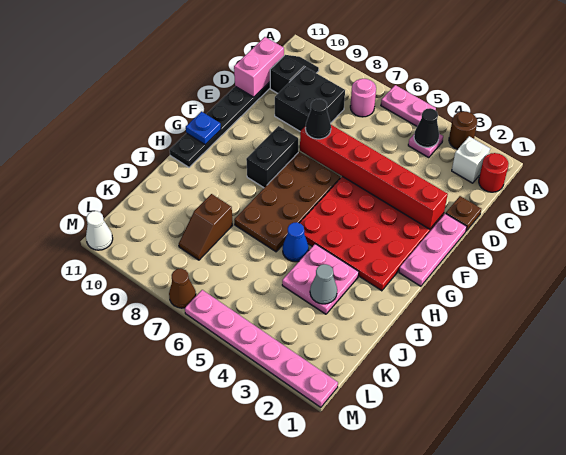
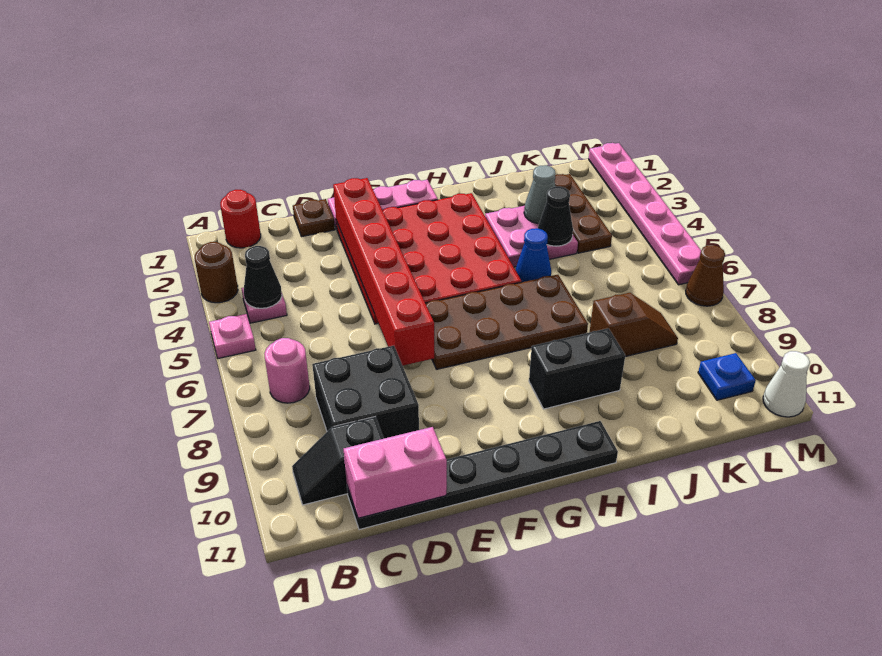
pink 1x2 plate [381,85,436,126] -> pink 1x1 plate [209,314,256,358]
white 1x1 brick [452,136,490,183] -> none
black 1x1 cone [305,99,331,139] -> black 1x1 cone moved to [538,187,573,246]
black 1x2 brick [246,126,298,188] -> black 1x2 brick moved to [529,328,625,409]
blue 1x1 plate [186,112,221,145] -> blue 1x1 plate moved to [698,353,756,400]
none -> brown 1x3 plate [555,174,612,253]

